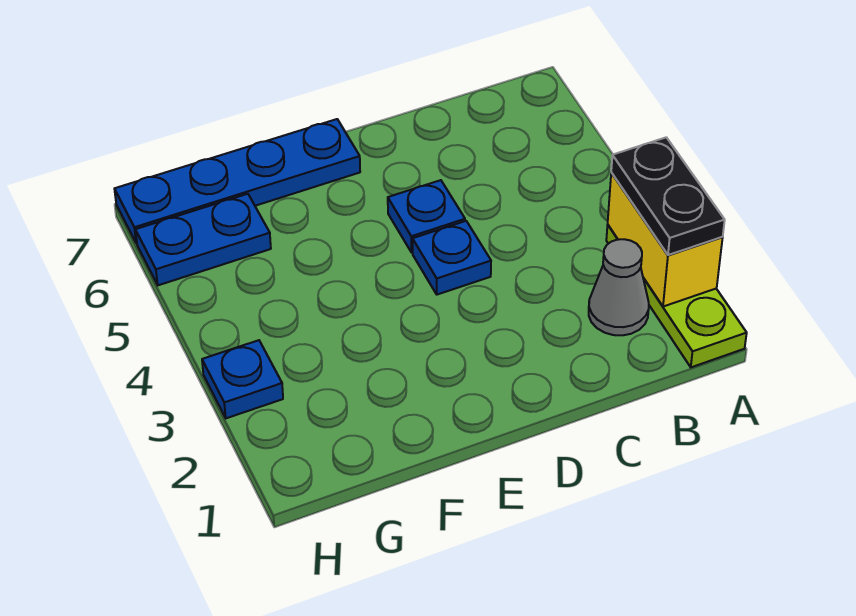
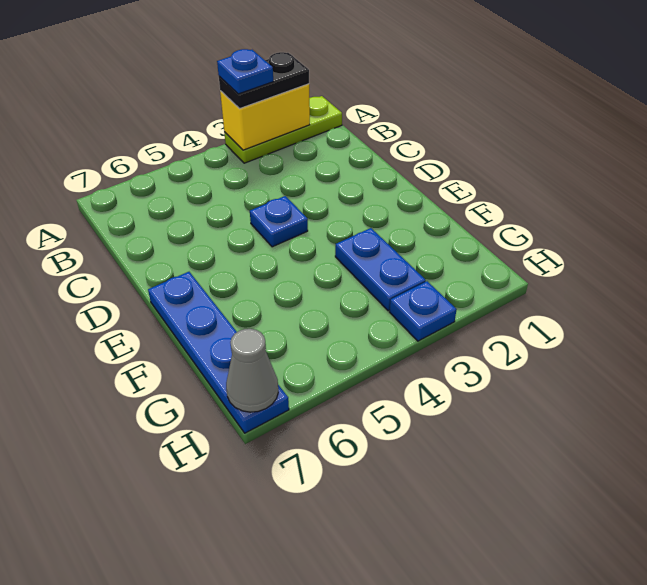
grey 1x1 cone [589,239,649,335] -> grey 1x1 cone moved to [226,329,278,412]
blue 1x1 plate [388,180,465,253] -> blue 1x1 plate moved to [217,49,273,94]
blue 1x2 plate [136,194,271,285] -> blue 1x2 plate moved to [335,228,426,311]

